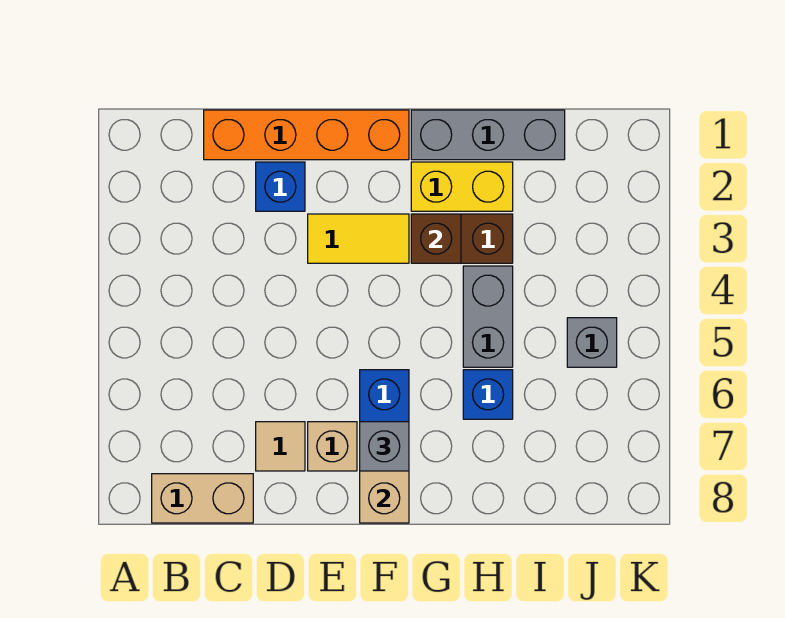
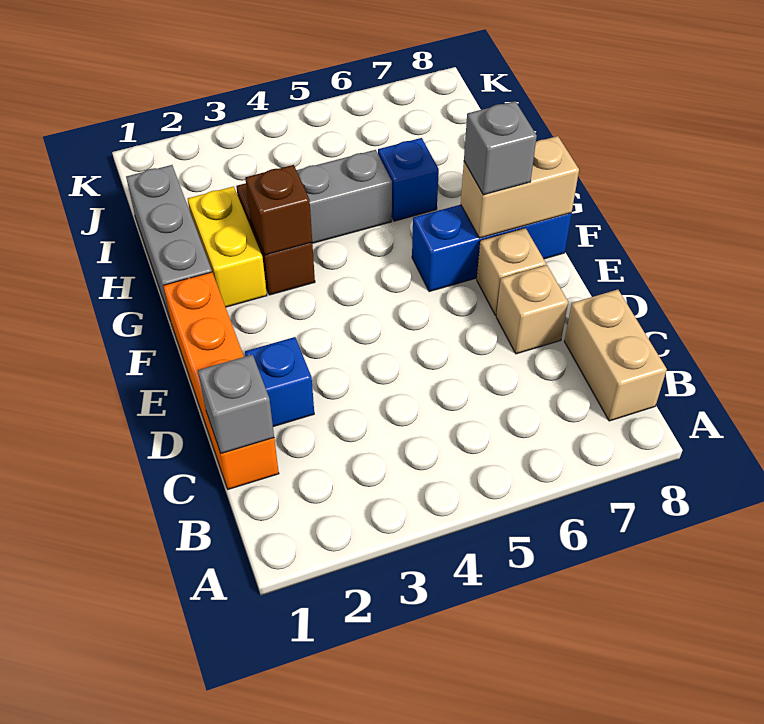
tan 1x1 tile [256,422,305,471] -> tan 1x1 brick [496,265,568,354]
yellow 1x2 tile [308,214,409,263] -> none
grey 1x1 brick [567,318,617,367] -> grey 1x1 brick moved to [198,355,274,453]

